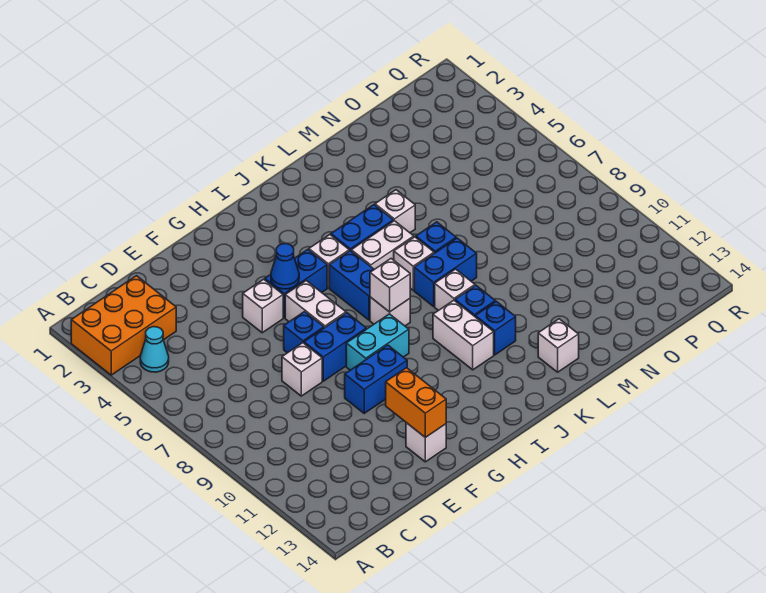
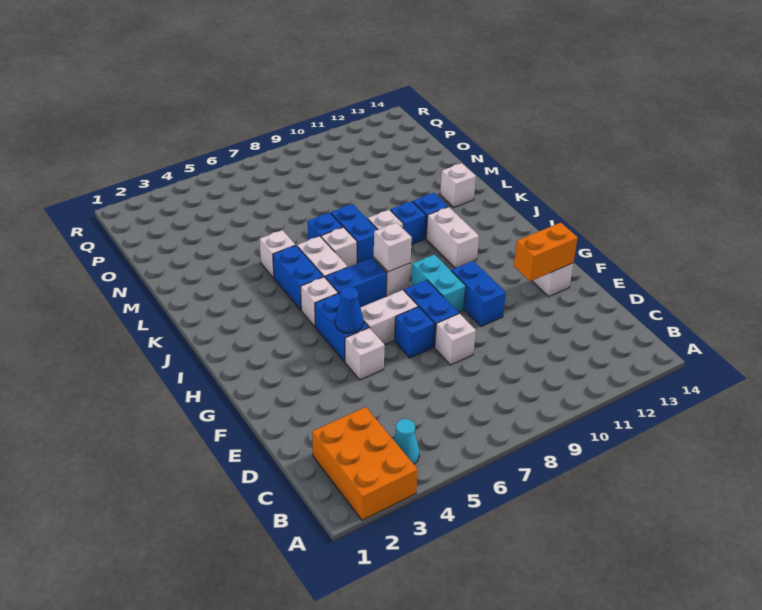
white 1x2 brick [433,300,494,370] -> white 1x2 brick turned to [426,207,479,268]

